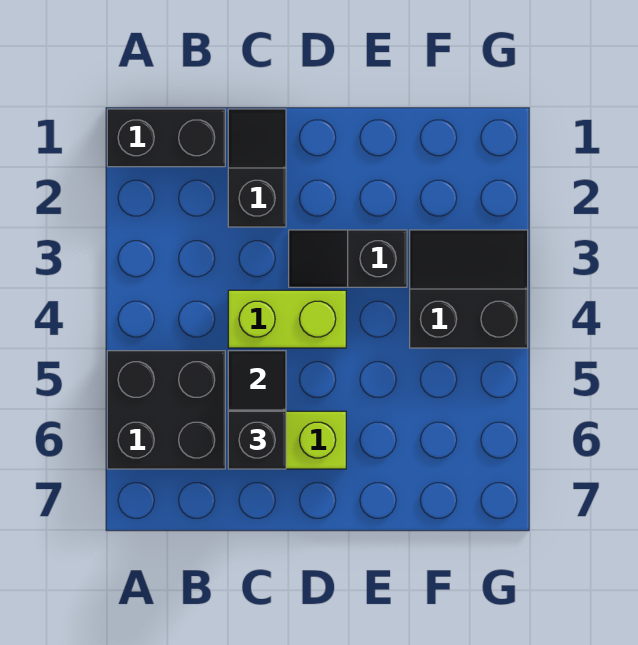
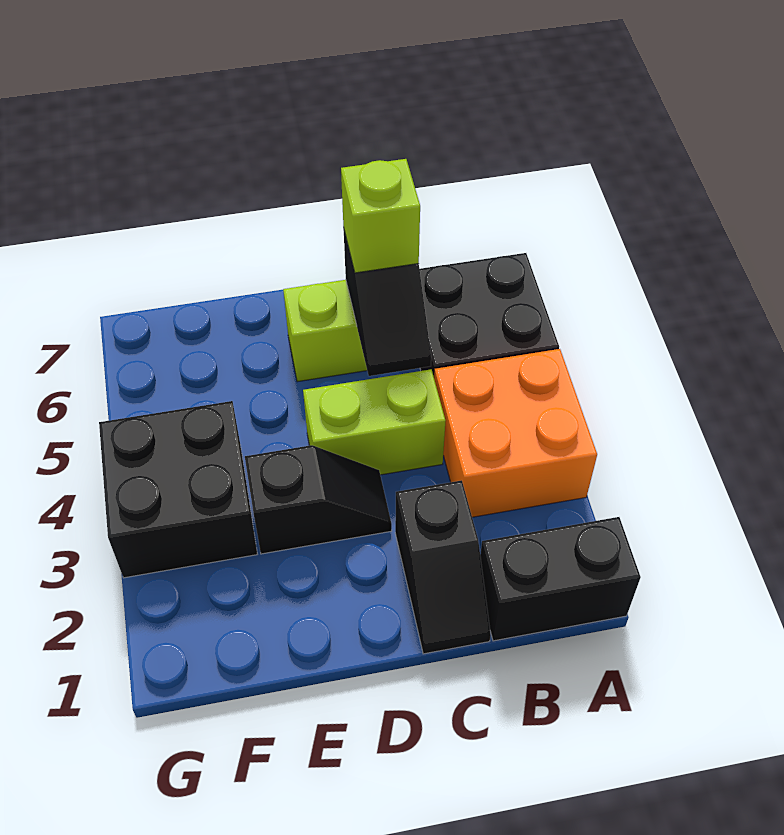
none -> orange 2x2 brick [434,349,597,517]
black 1x1 brick [228,411,286,469] -> lime 1x1 brick [341,159,420,273]
black 2x2 slope [410,230,528,348] -> black 2x2 brick [99,401,257,578]

